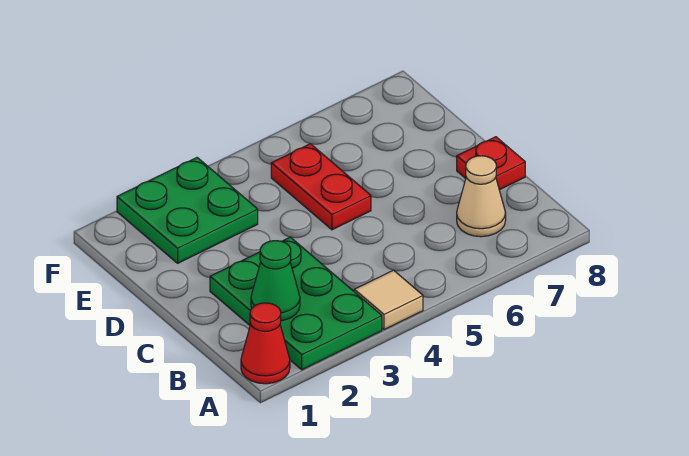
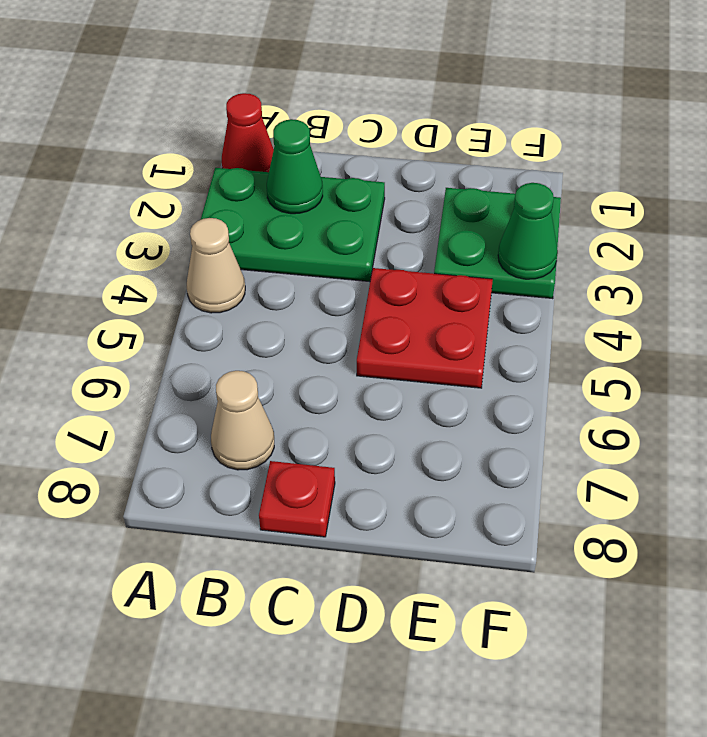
tan 1x1 tile [354,270,423,330] -> tan 1x1 cone [187,218,245,313]
red 1x2 plate [271,144,371,230] -> red 2x2 plate [357,268,493,388]
none -> green 1x1 cone [498,183,558,279]

